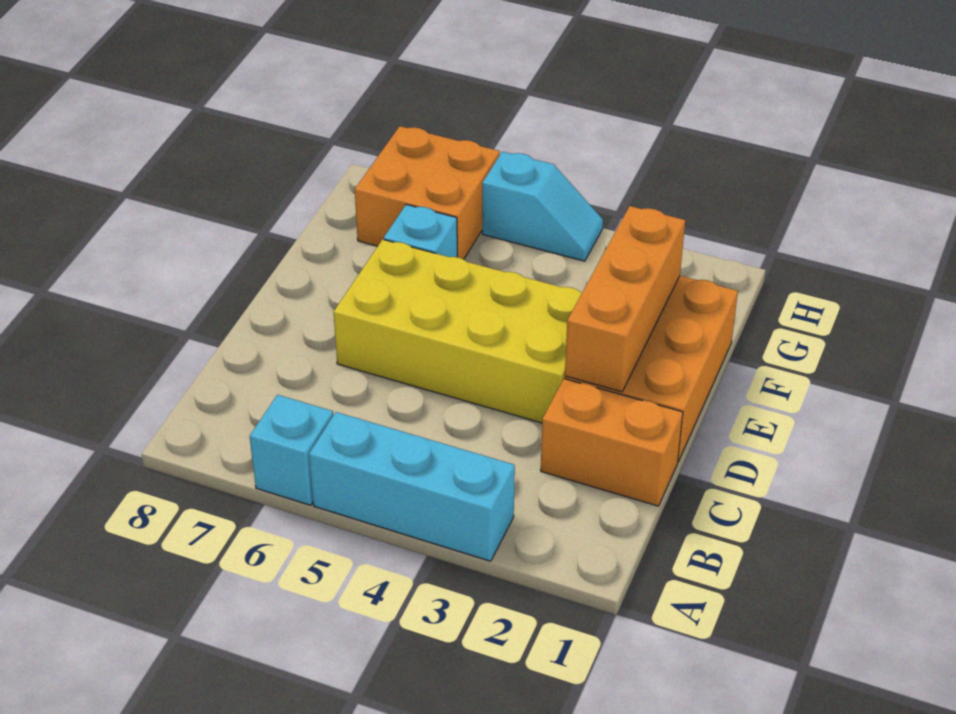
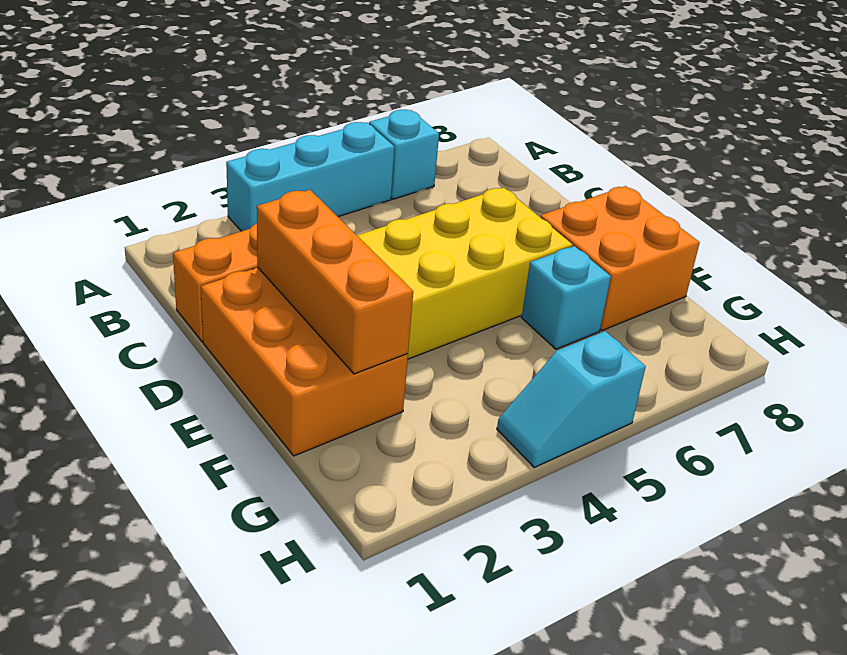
orange 2x2 brick [355,126,500,259] -> orange 2x2 brick moved to [540,186,700,331]

